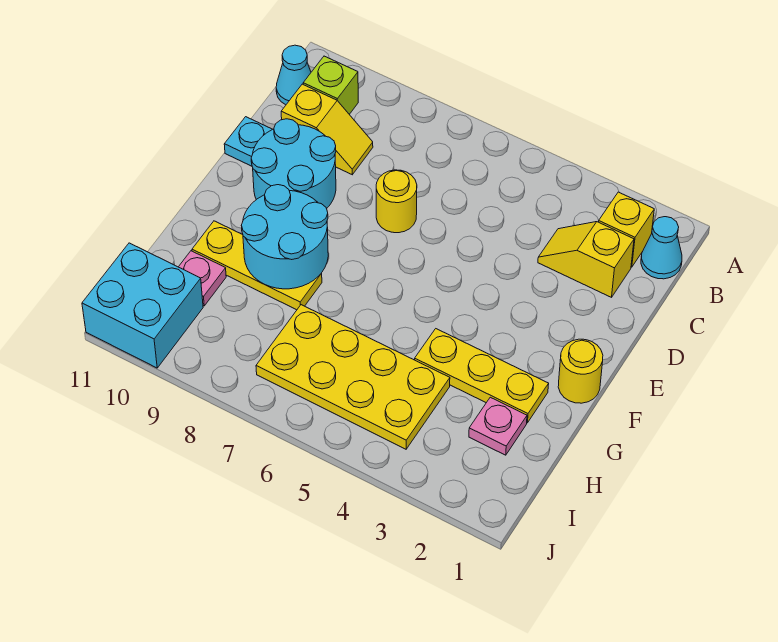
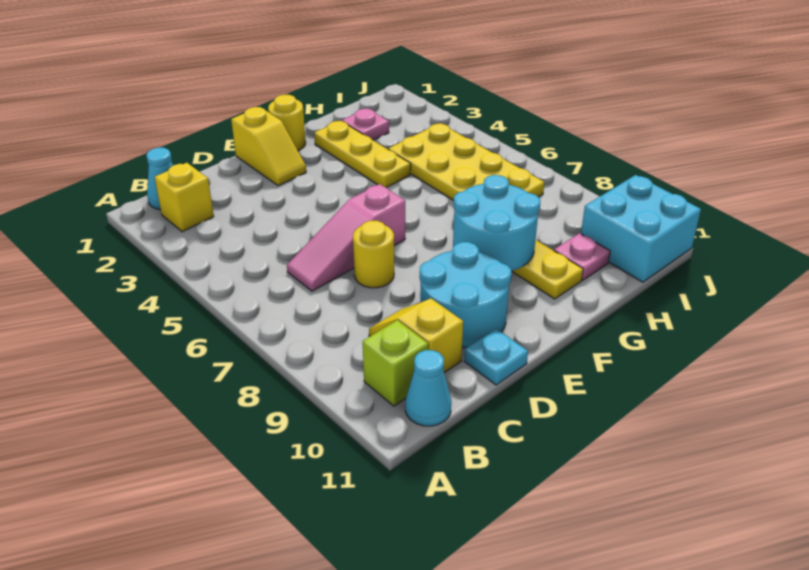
yellow 1x2 slope [538,222,634,297] -> yellow 1x2 slope moved to [231,107,306,186]
none -> pink 1x3 slope [287,184,405,291]

